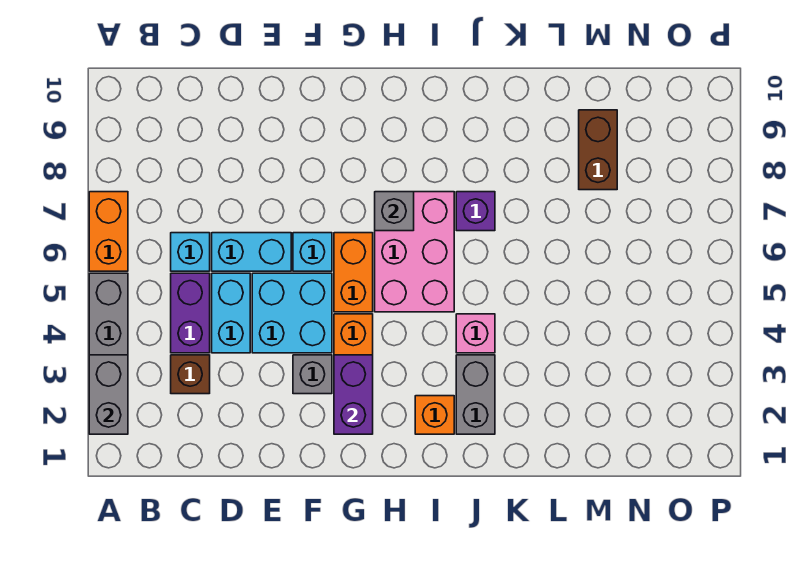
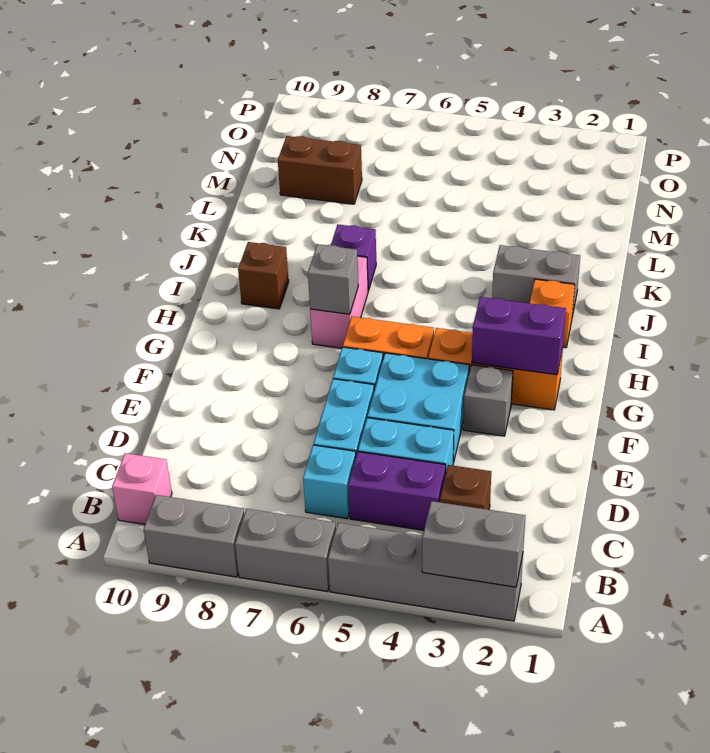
orange 1x2 brick [89,192,128,271] -> grey 1x2 brick [235,509,336,592]
none -> grey 1x2 brick [144,495,245,577]
pink 2x3 brick [375,192,454,312] -> pink 1x2 brick [310,256,368,348]
none -> brown 1x1 brick [238,242,289,309]
pink 1x1 brick [456,314,495,353] -> pink 1x1 brick moved to [112,453,172,524]

